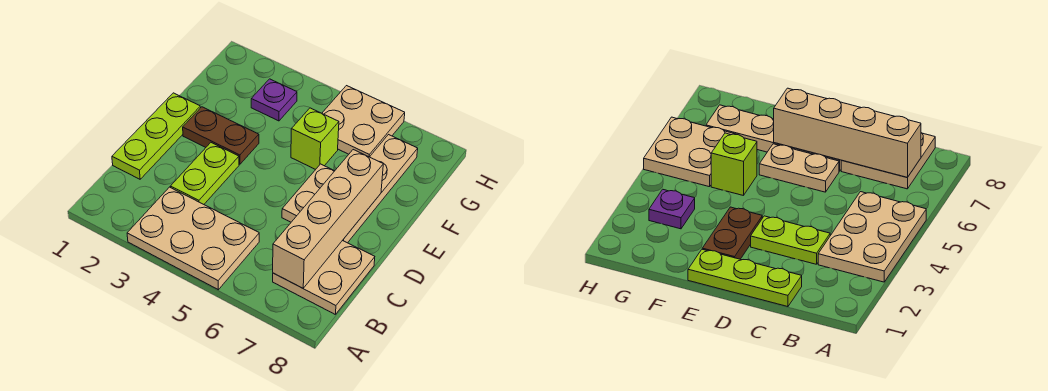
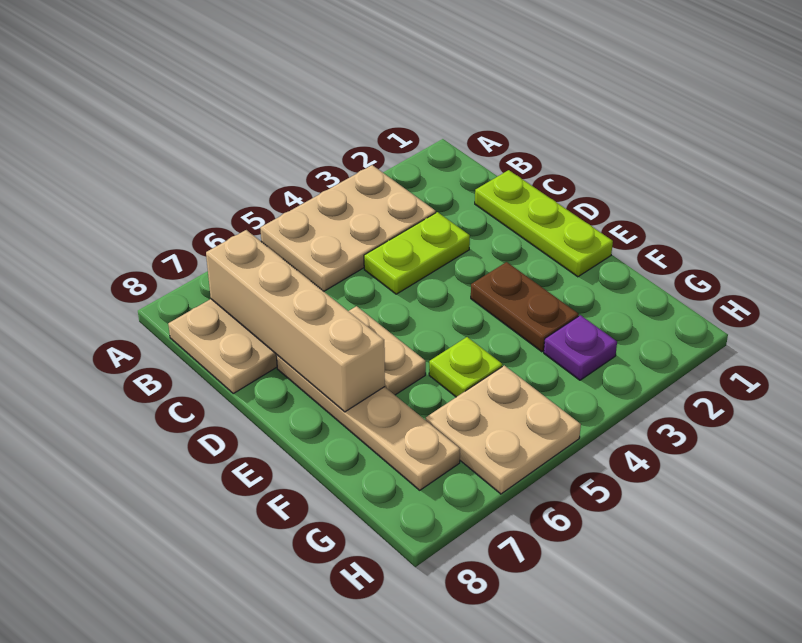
lime 1x2 plate [170,143,239,204] -> lime 1x2 plate turned to [364,212,470,294]
brown 1x2 plate [183,107,259,164] -> brown 1x2 plate turned to [471,262,579,352]
lime 1x1 brick [291,108,339,169] -> lime 1x1 plate [429,337,503,397]

